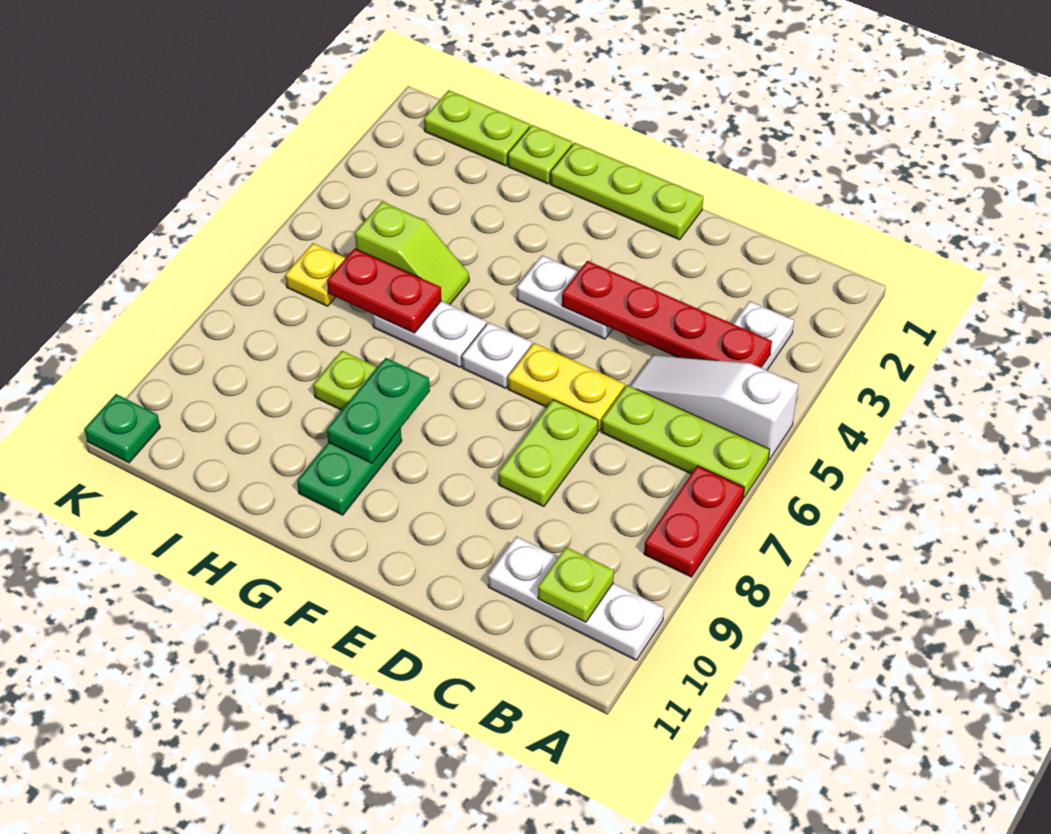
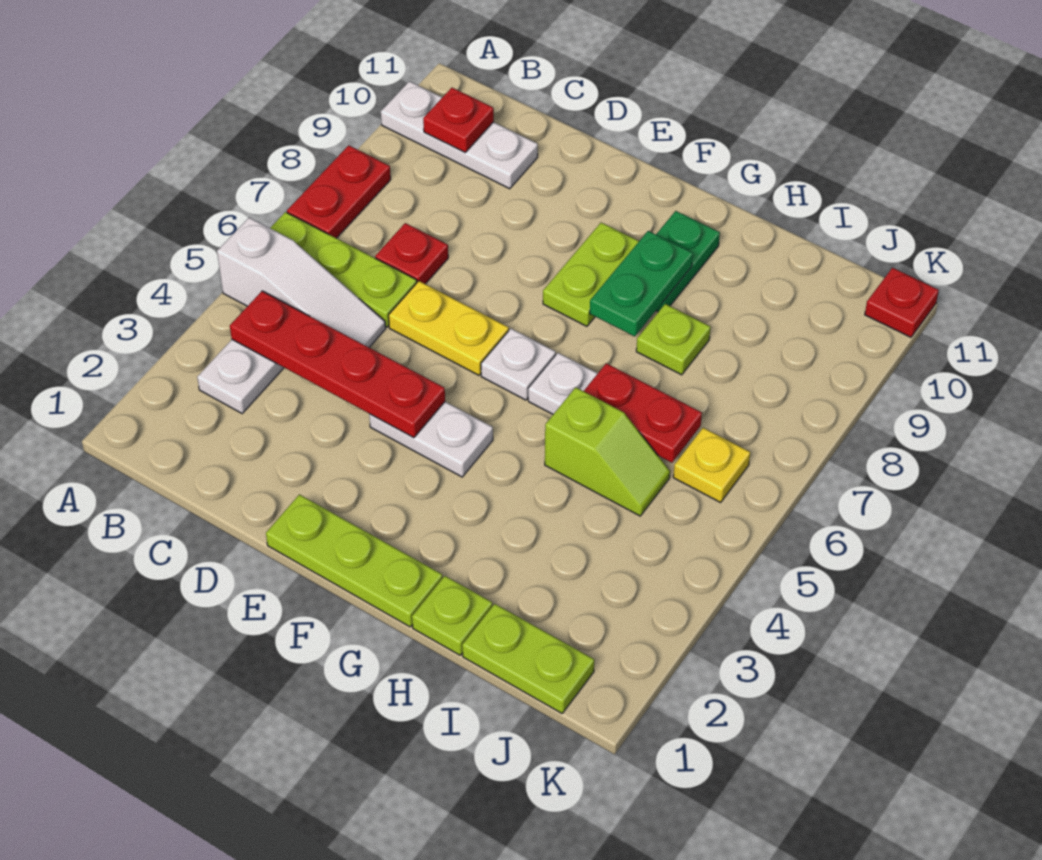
lime 1x1 plate [538,547,614,622] -> red 1x1 plate [423,88,494,152]
none -> red 1x1 plate [375,223,448,284]
lime 1x2 plate [498,400,598,507] -> lime 1x2 plate moved to [543,223,639,326]
lime 1x2 slope [355,202,469,305] -> lime 1x2 slope turned to [545,387,670,516]
green 1x1 plate [84,394,160,463] -> red 1x1 plate [865,268,939,337]

